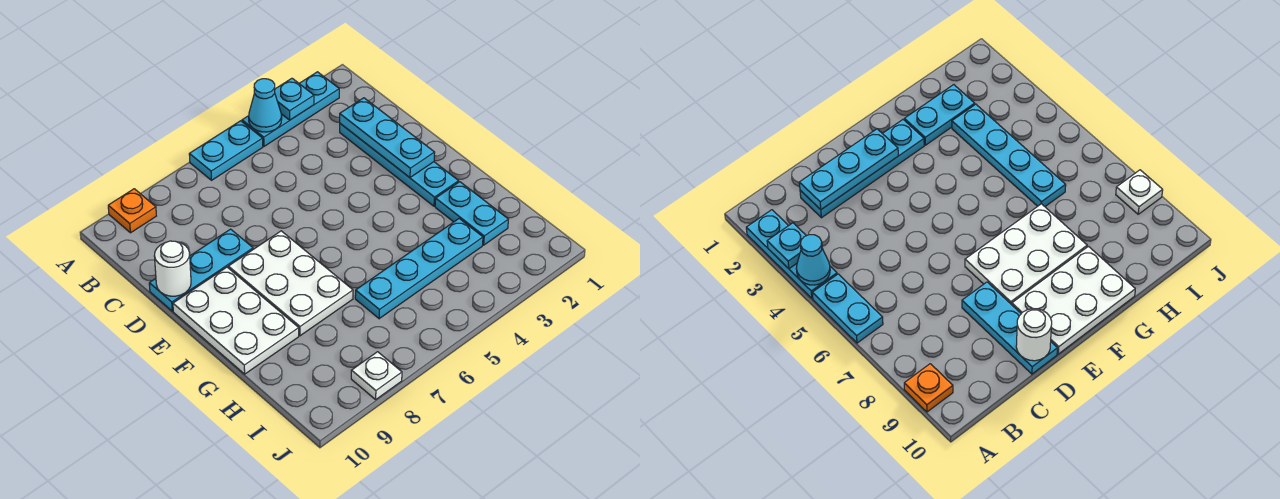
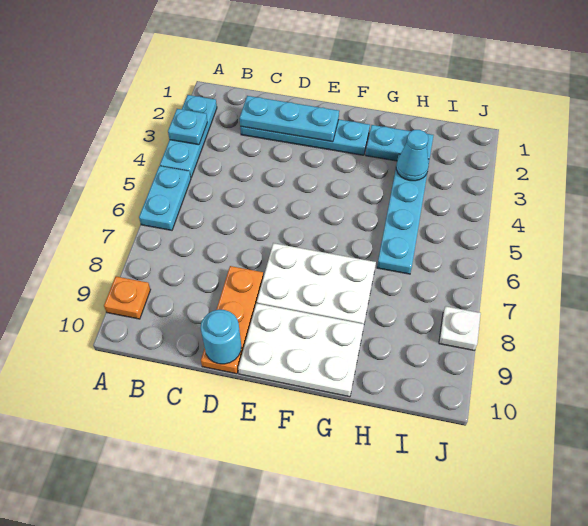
cyan 1x1 cone [249,79,282,132] -> cyan 1x1 cone moved to [396,130,429,181]
cyan 1x3 plate [149,229,253,311] -> orange 1x3 plate [201,266,263,374]
white 1x1 round brick [154,241,191,296] -> cyan 1x1 round brick [201,310,241,364]

